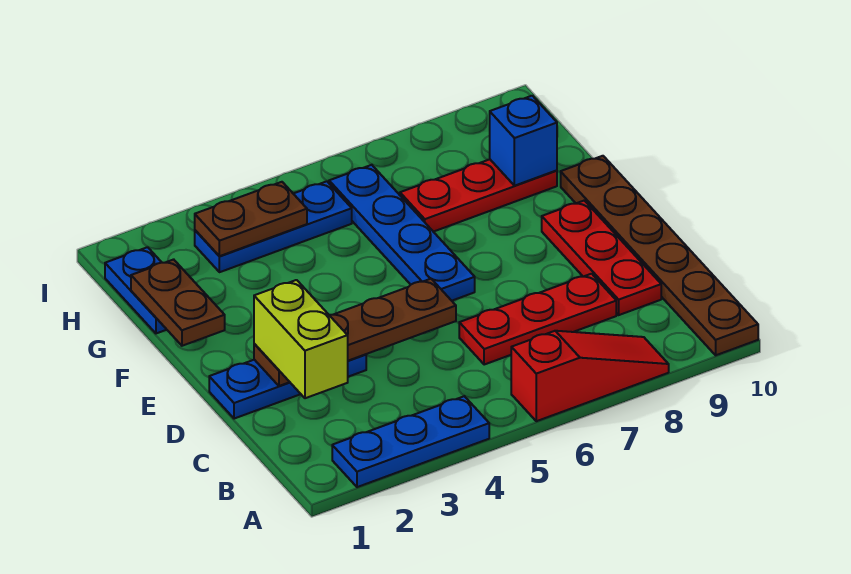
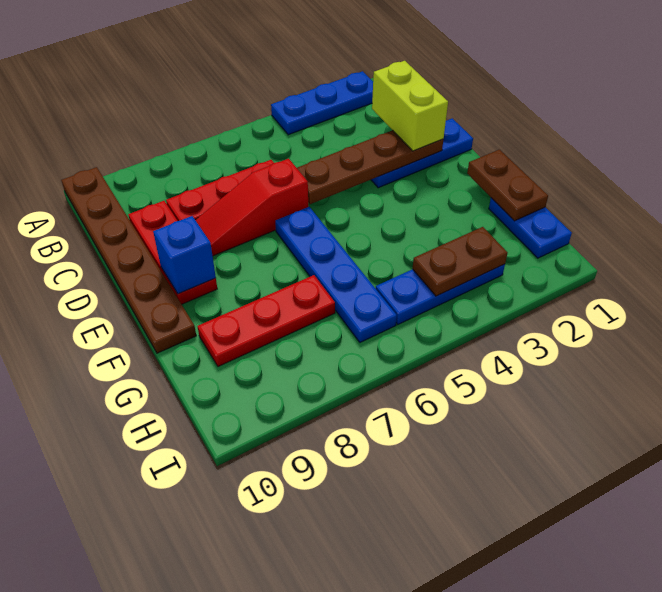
red 1x3 slope [511,331,669,421] -> red 1x3 slope moved to [196,159,308,256]
blue 1x1 brick [490,96,557,186] -> blue 1x1 brick moved to [153,216,216,294]

